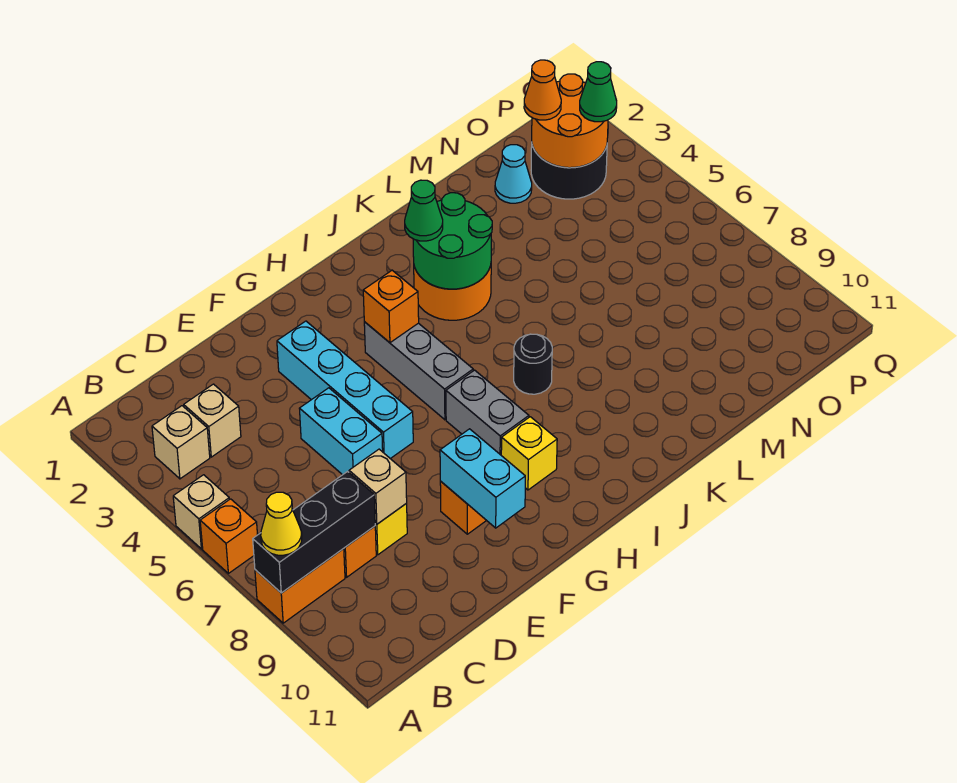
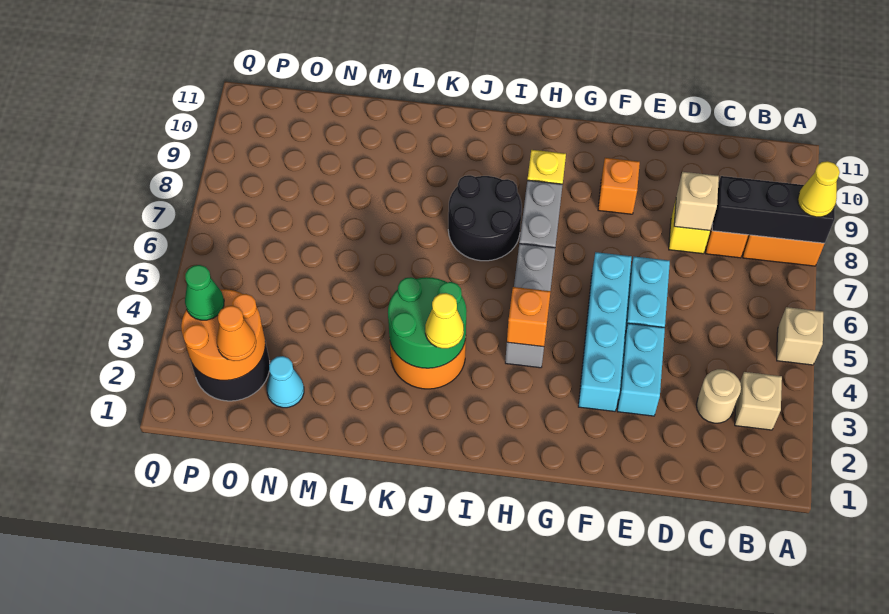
orange 1x1 brick [200,499,257,573] -> none
tan 1x1 brick [184,384,241,457] -> tan 1x1 round brick [696,369,741,423]
cyan 1x2 brick [440,429,525,528] -> cyan 1x2 brick moved to [617,323,665,416]
green 1x1 cone [405,180,443,241] -> yellow 1x1 cone [425,293,464,348]
black 1x1 round brick [514,334,552,394] -> black 2x2 round brick [448,175,522,261]

